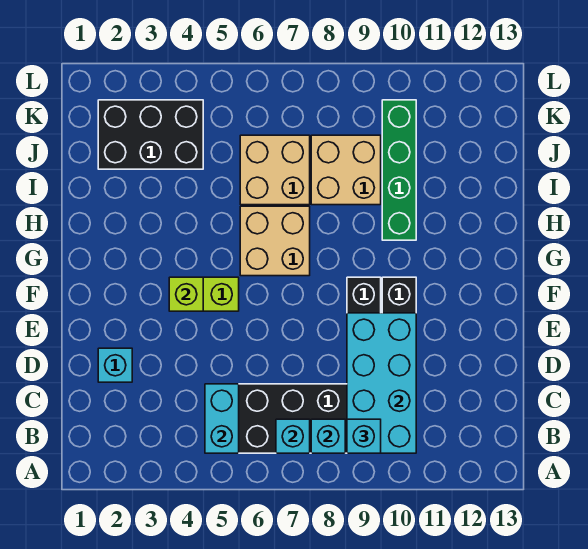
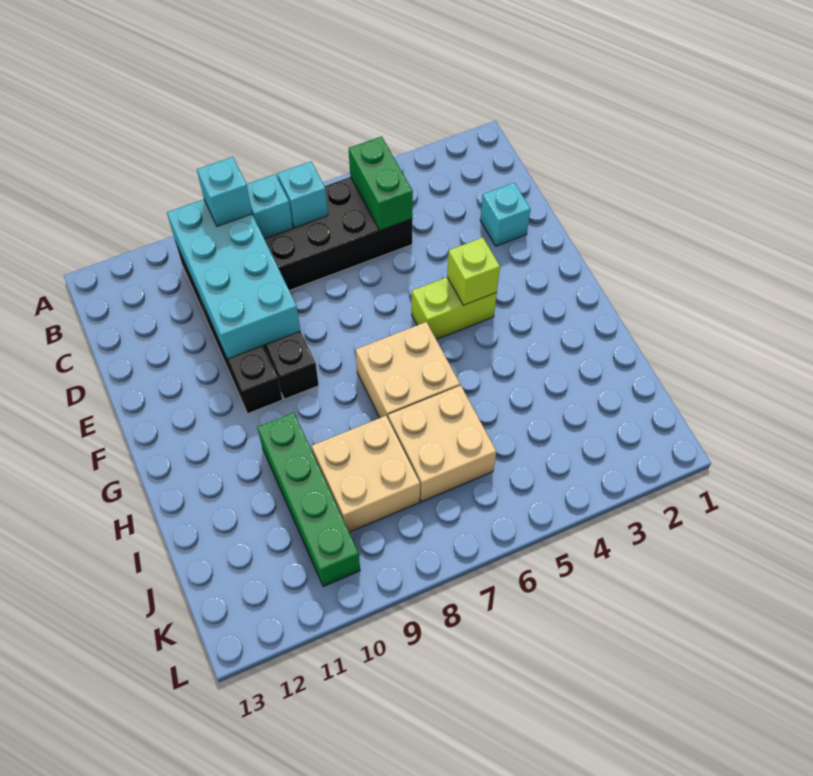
cyan 1x2 brick [205,384,239,453] -> green 1x2 brick [349,136,413,230]
black 2x3 brick [98,100,203,169] -> none

